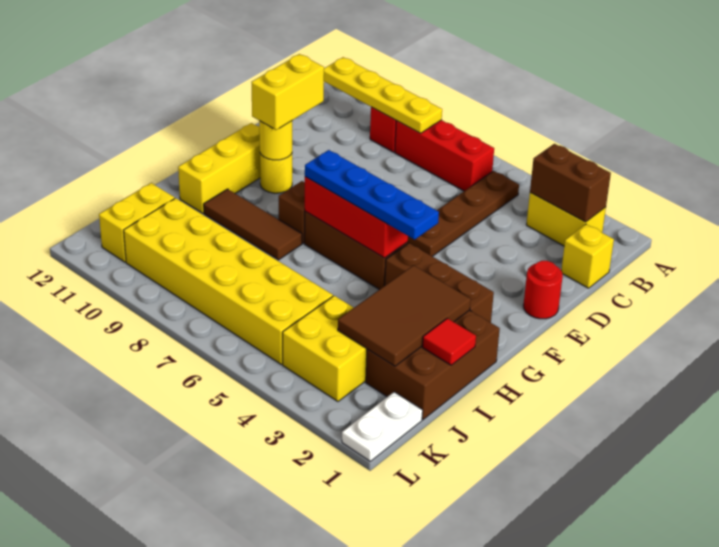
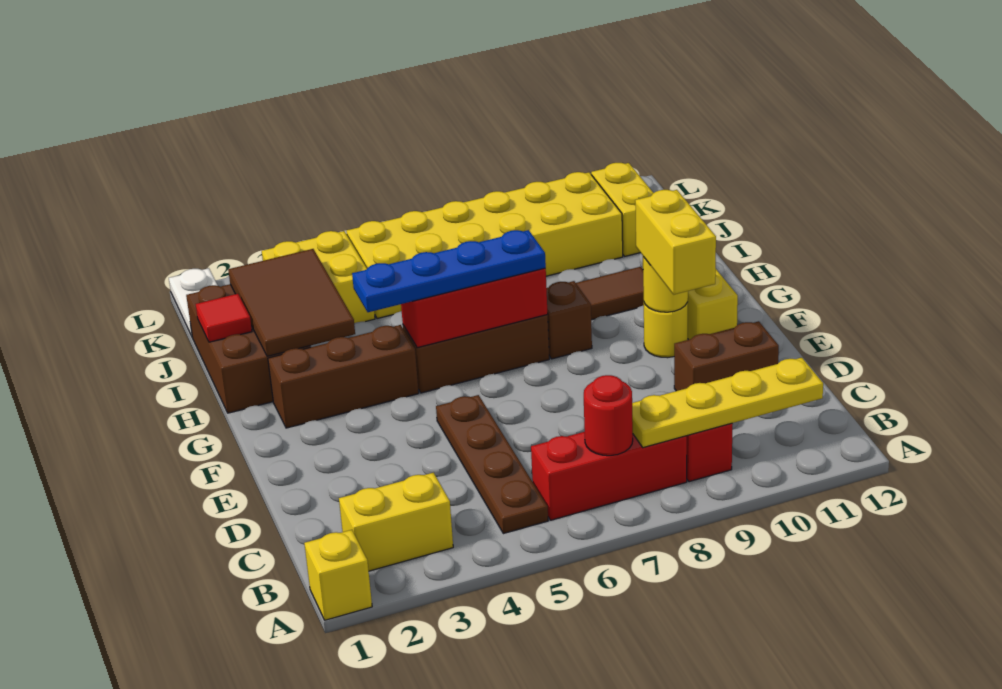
brown 1x2 brick [530,144,611,222] -> brown 1x2 brick moved to [674,321,779,391]
yellow 1x1 brick [561,224,614,288] -> yellow 1x1 brick moved to [304,530,372,620]
red 1x1 round brick [523,261,563,319] -> red 1x1 round brick moved to [584,375,633,456]

